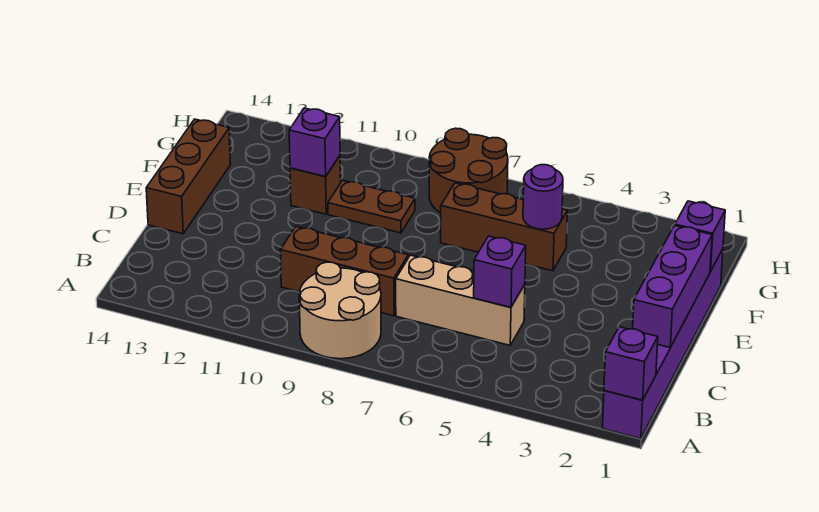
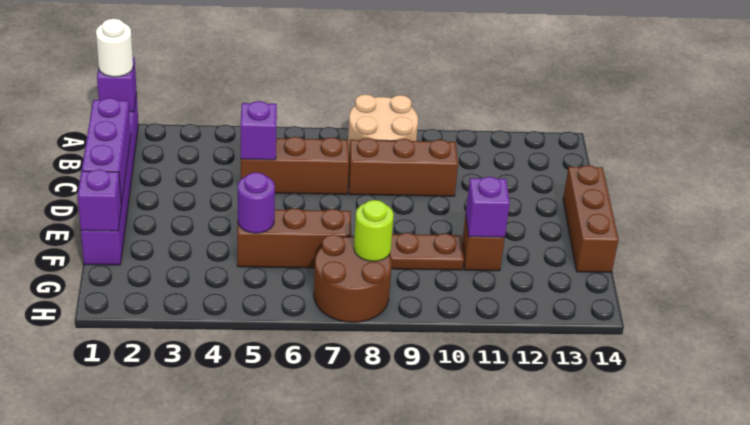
none -> white 1x1 round brick [96,19,133,77]
tan 1x3 brick [396,255,525,345] -> brown 1x3 brick [241,137,349,194]
none -> lime 1x1 round brick [354,200,394,261]

